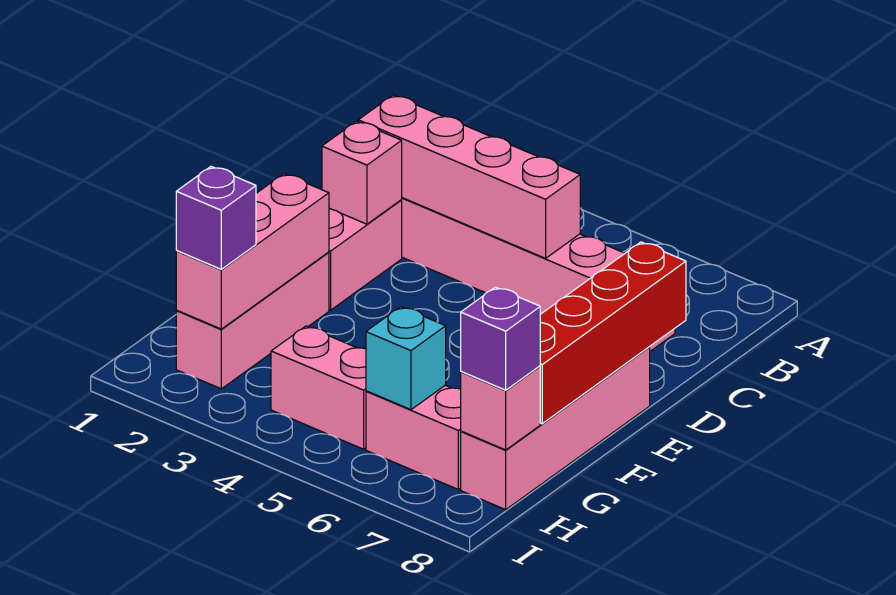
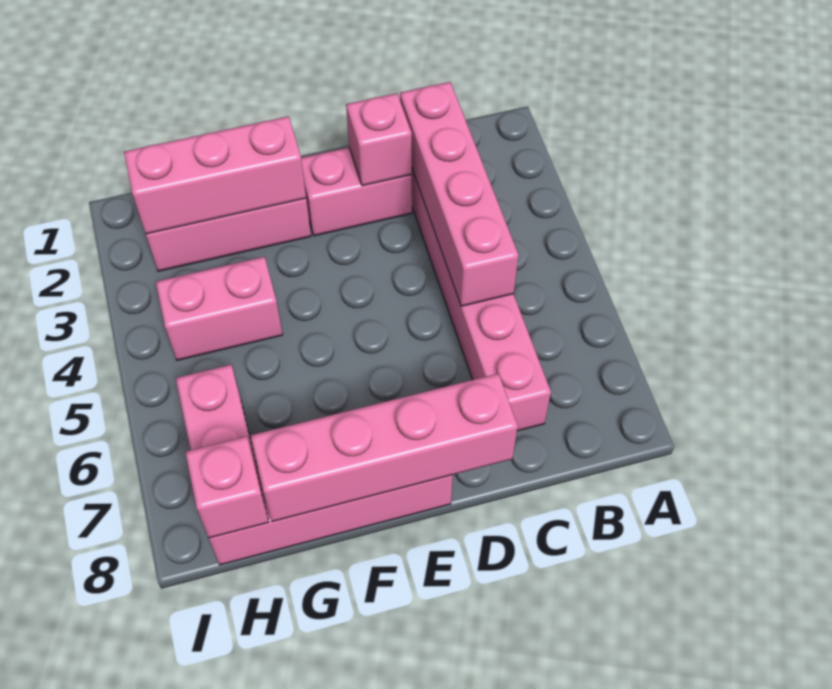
red 1x4 brick [540,242,686,424] -> pink 1x4 brick [251,374,518,522]
purple 1x1 brick [176,167,256,269] -> none
pink 1x2 brick [271,326,366,449] -> pink 1x2 brick turned to [156,257,283,360]
cyan 1x1 brick [366,307,446,410] -> none
purple 1x1 brick [461,287,540,390] -> none

